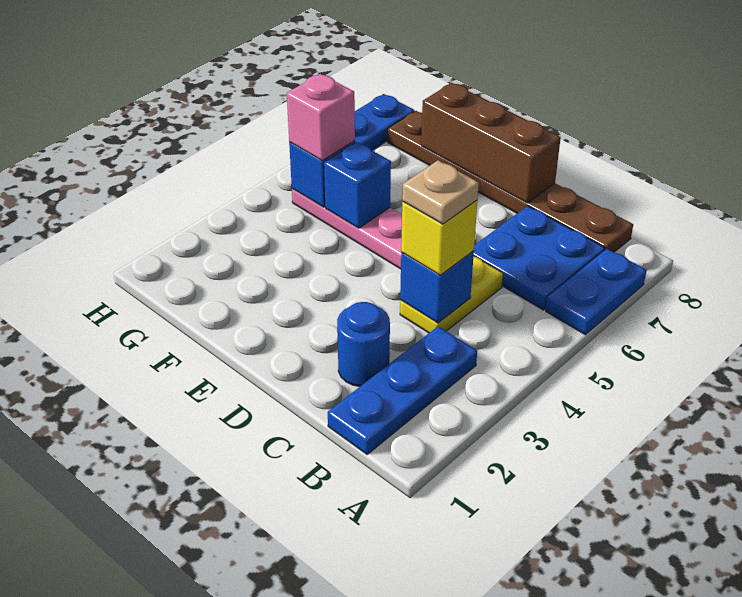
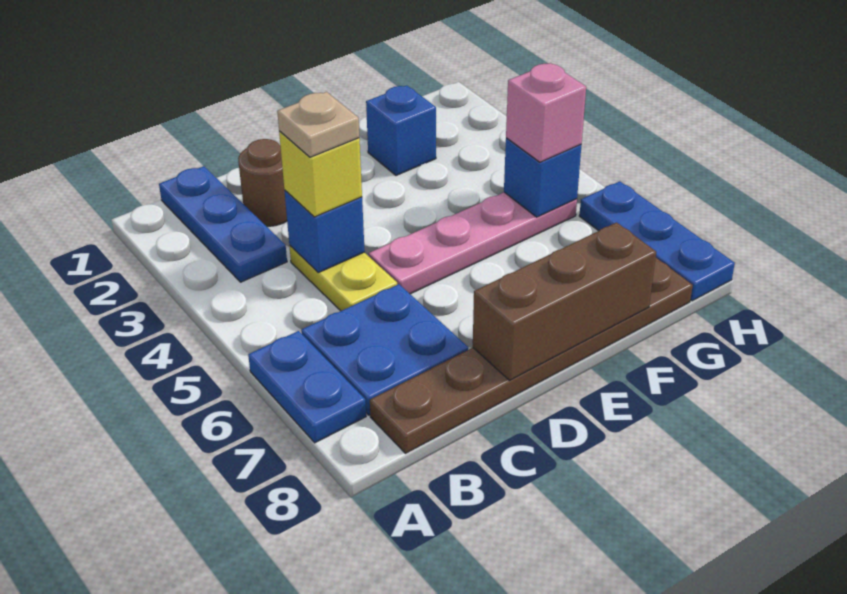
blue 1x1 round brick [337,302,390,387] -> brown 1x1 round brick [238,139,287,226]
blue 1x1 brick [324,142,391,228] -> blue 1x1 brick moved to [366,85,436,175]

